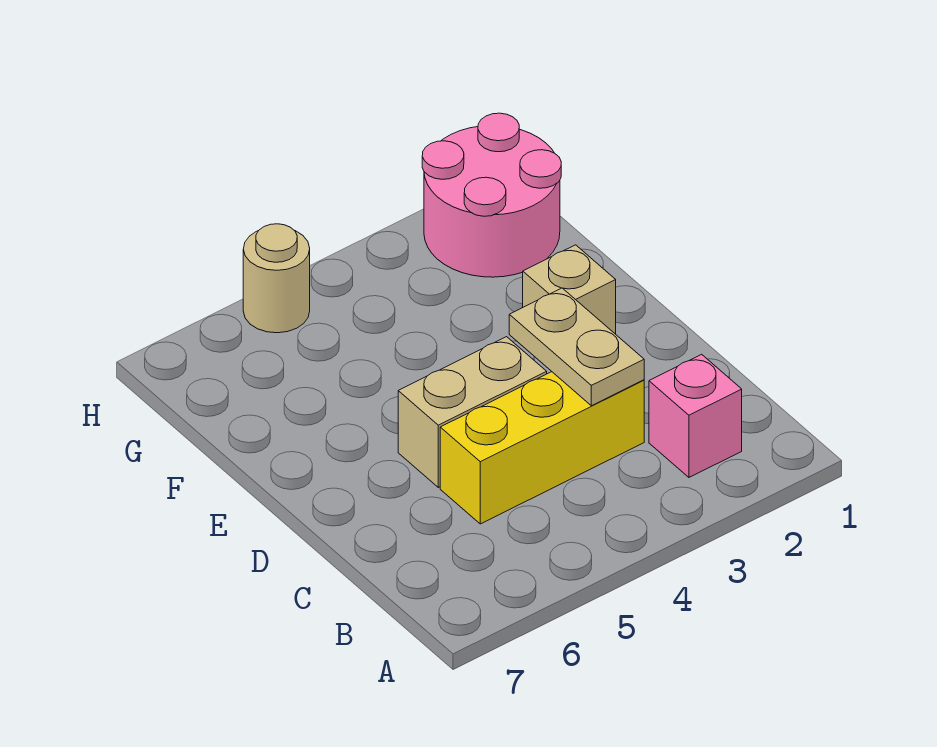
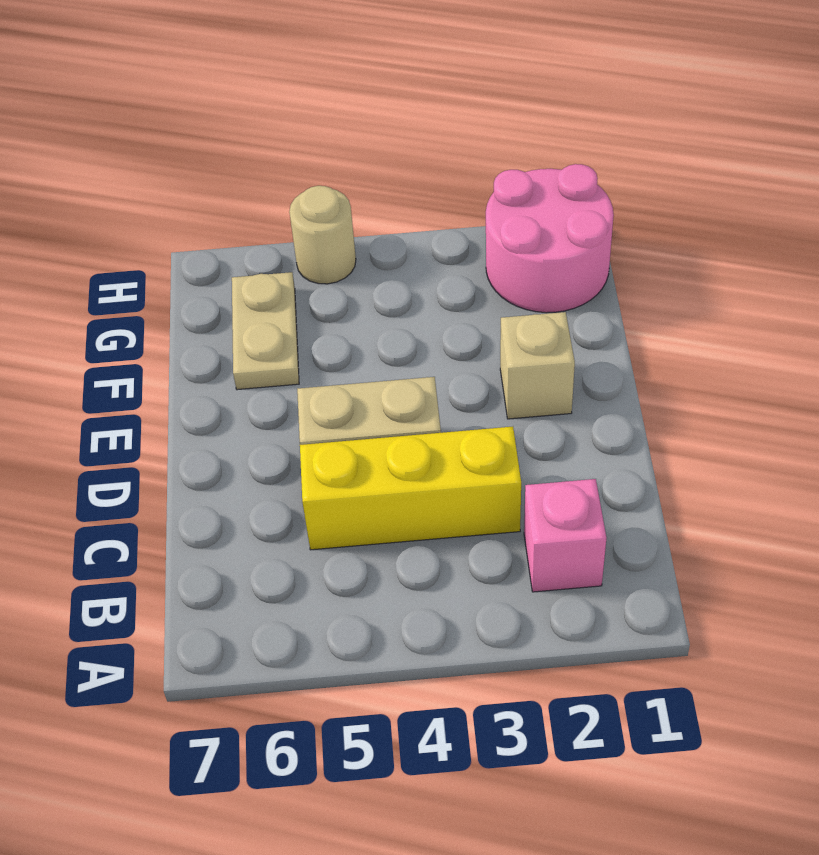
tan 1x2 plate [509,288,644,406] -> tan 1x2 plate moved to [232,272,299,390]

